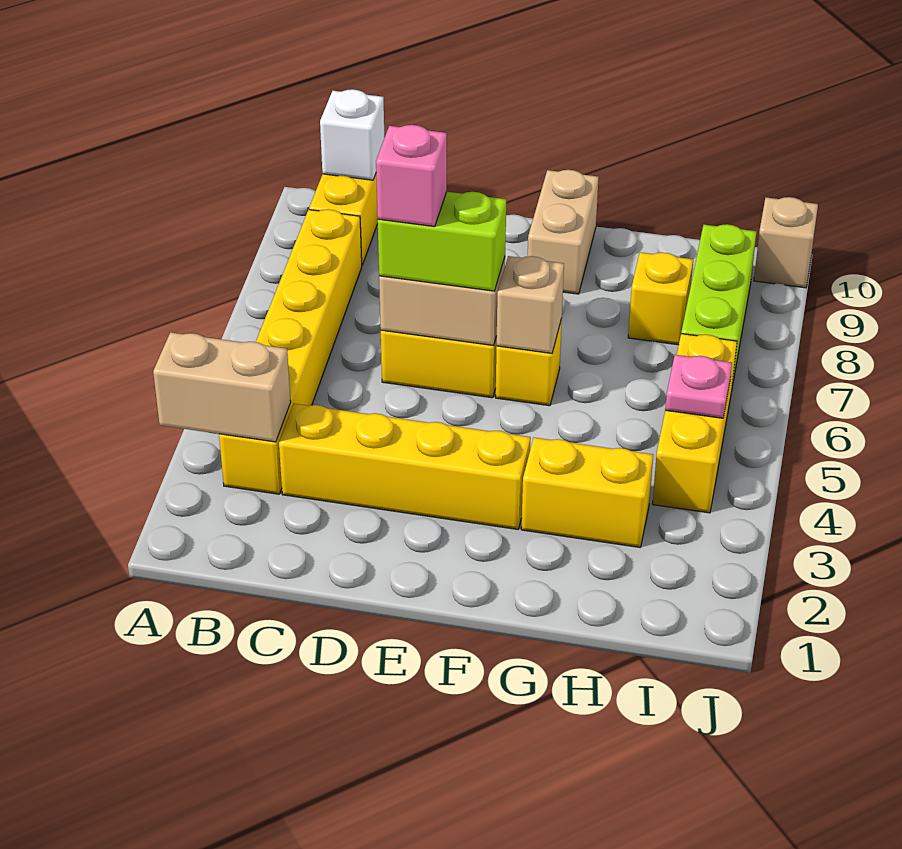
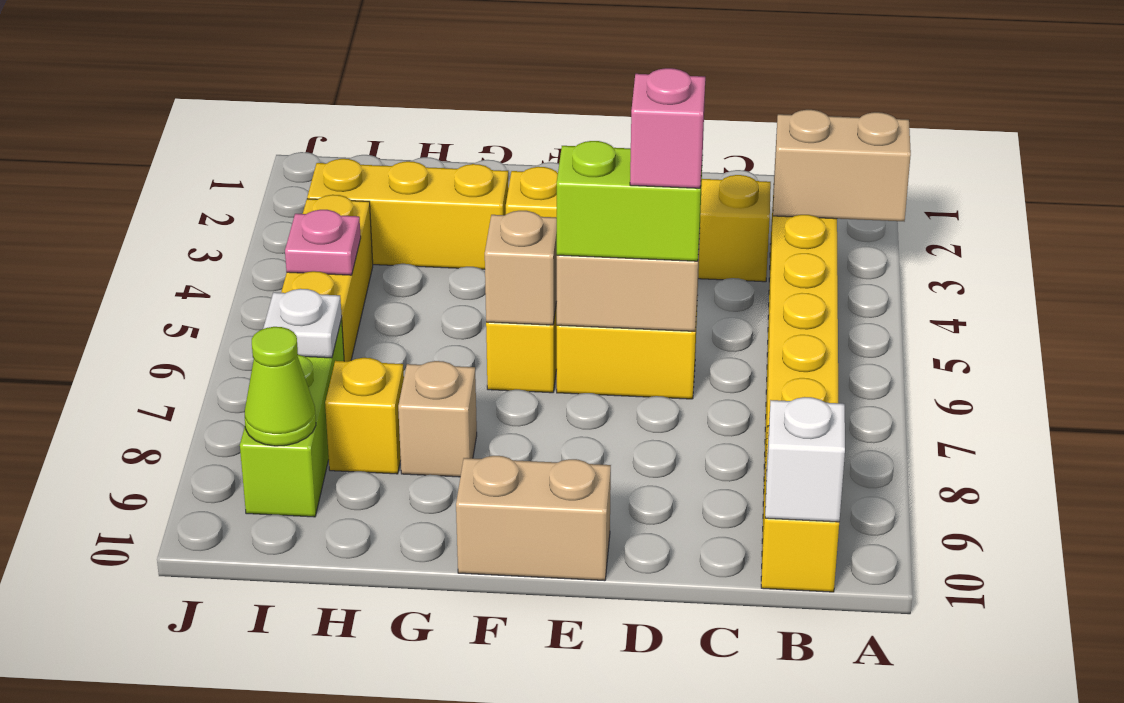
tan 1x2 brick [528,170,599,294] -> tan 1x2 brick turned to [456,456,611,581]
yellow 1x2 brick [521,438,653,547] -> yellow 1x3 brick [307,159,509,269]
none -> white 1x1 plate [263,289,342,358]
none -> lime 1x1 cone [245,327,316,446]
tan 1x1 brick [754,197,818,288] -> tan 1x1 brick moved to [398,361,477,477]

